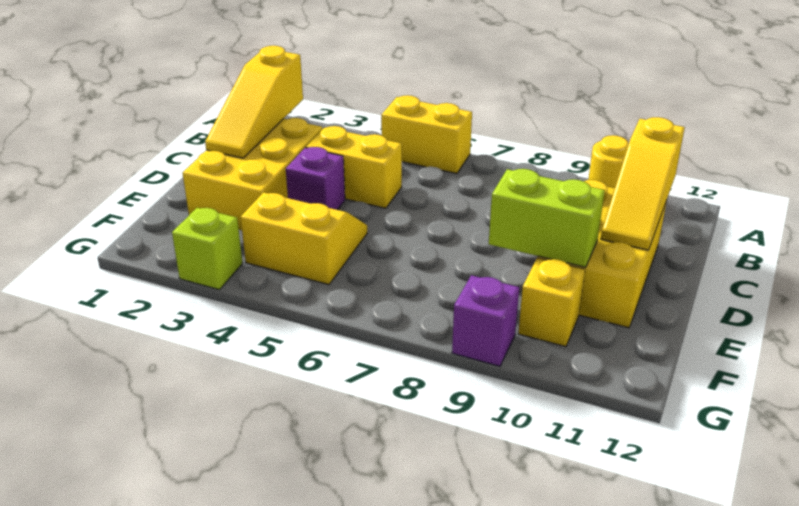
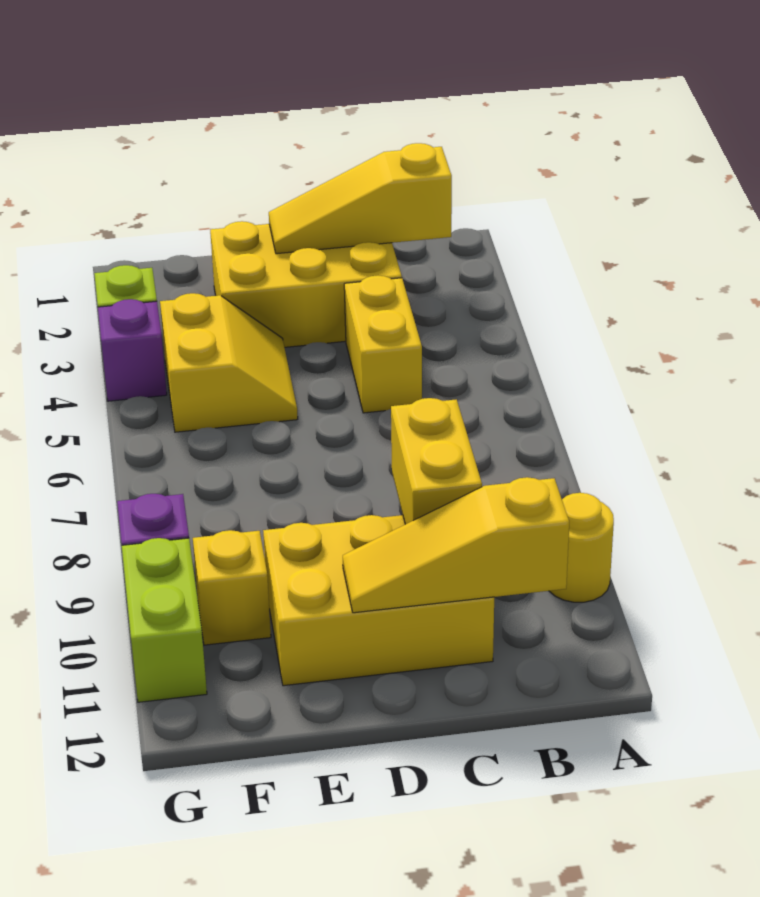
yellow 1x2 brick [381,95,472,174] -> yellow 1x2 brick moved to [391,398,482,524]
purple 1x1 brick [286,147,345,210] -> purple 1x1 brick moved to [98,299,167,401]
lime 1x2 brick [489,169,605,267] -> lime 1x2 brick moved to [122,538,207,702]

